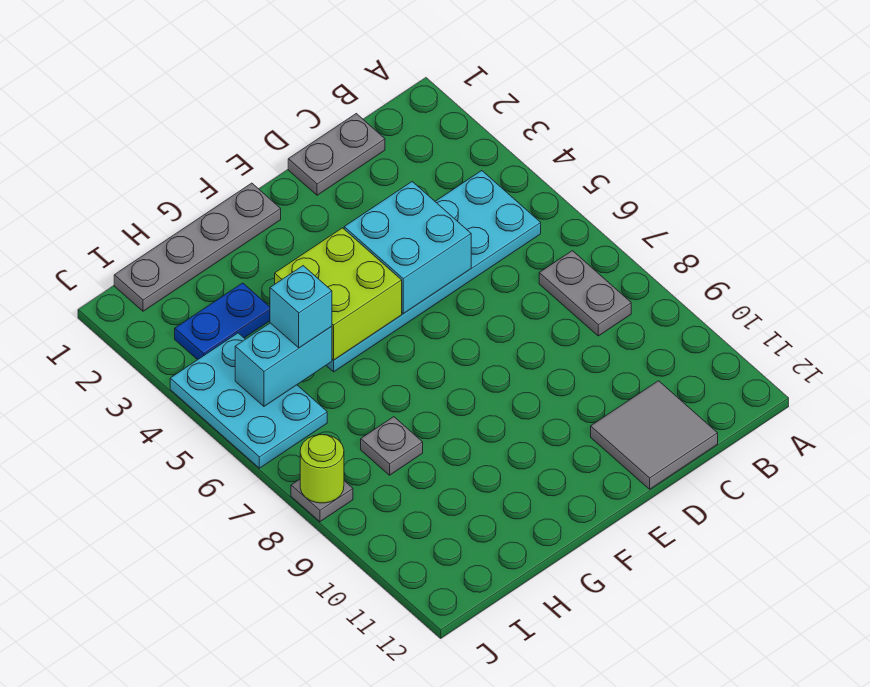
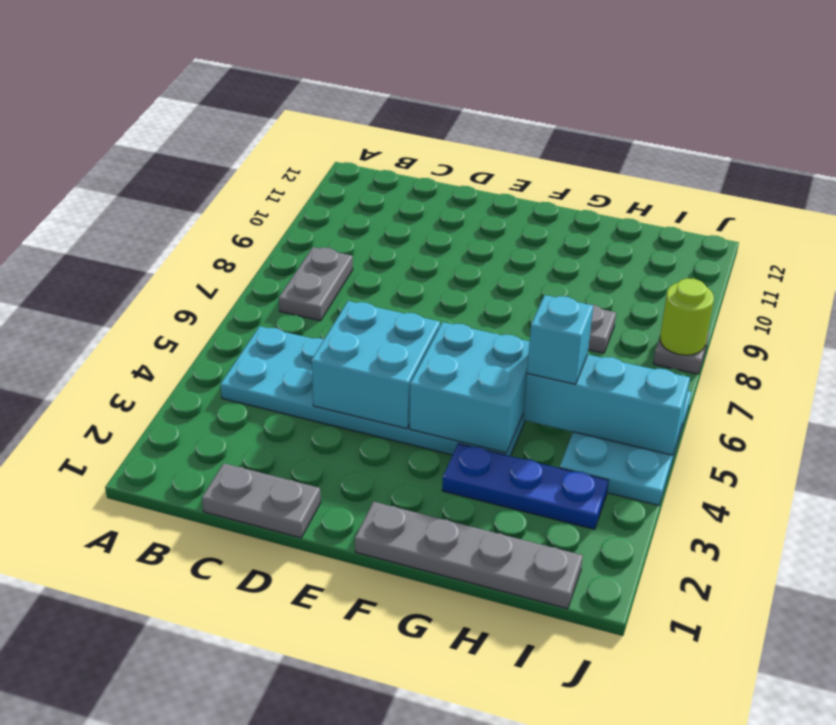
grey 2x2 tile [591,381,718,489] -> none
lime 2x2 brick [275,228,402,360] -> cyan 2x2 brick [410,322,530,453]
blue 1x2 plate [175,283,270,360] -> blue 1x3 plate [442,444,609,529]
cyan 1x2 brick [235,323,332,406] -> cyan 1x3 brick [523,355,690,455]

